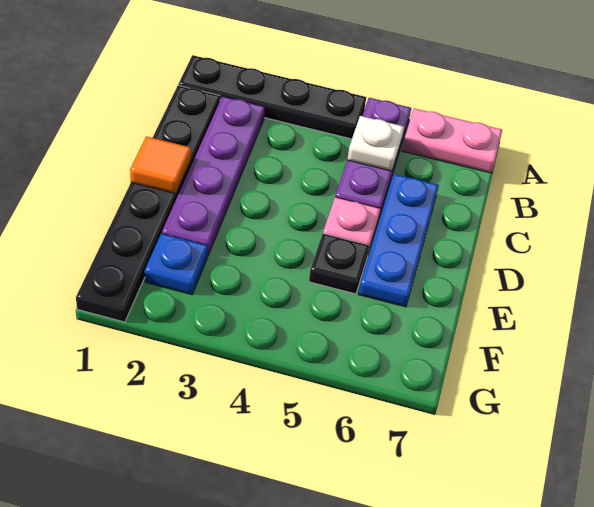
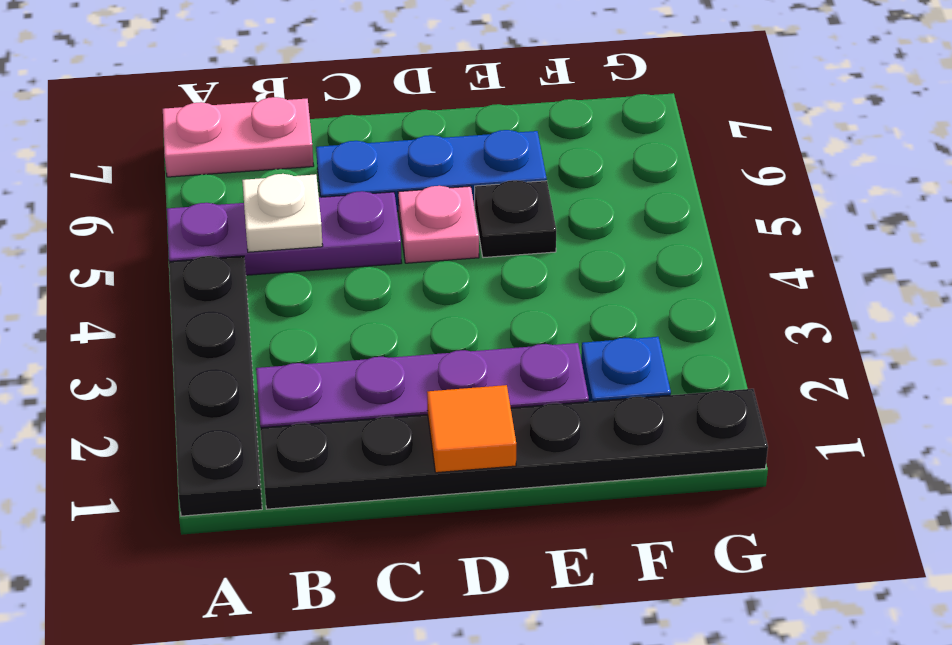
pink 1x2 plate [402,108,502,173] -> pink 1x2 plate turned to [163,97,314,177]

